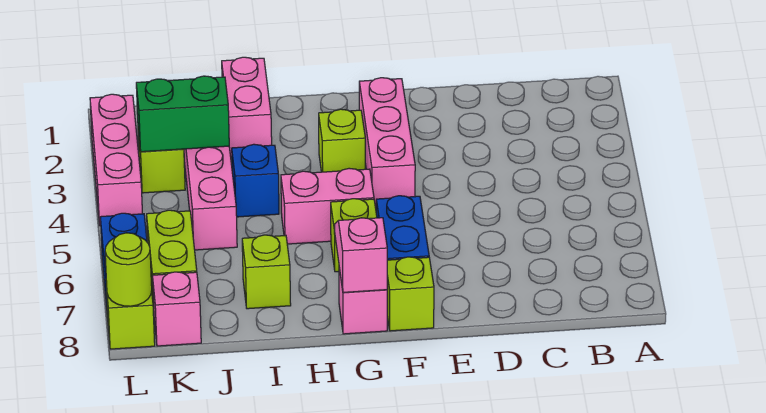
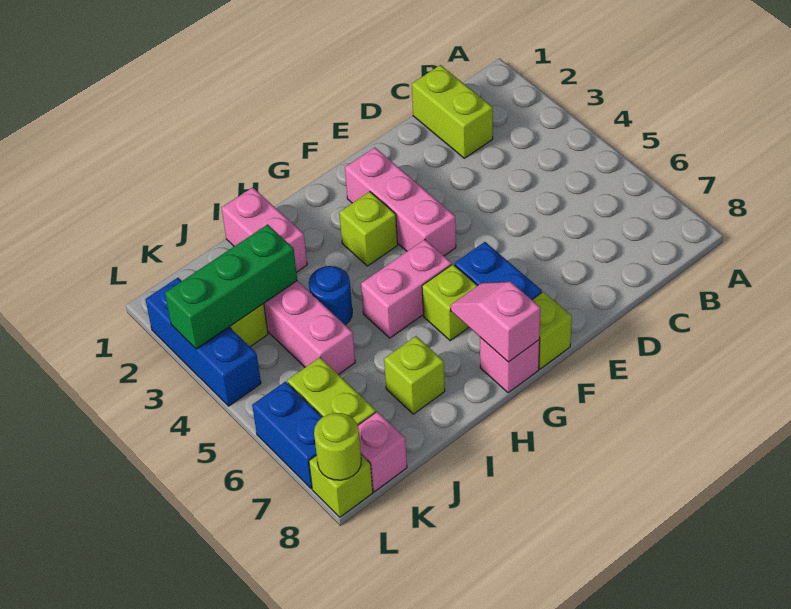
none -> lime 1x2 brick [412,65,493,158]
blue 1x1 brick [232,144,279,217] -> blue 1x1 round brick [309,266,352,325]
green 1x2 brick [136,76,229,152] -> green 1x3 brick [165,224,297,349]
pink 1x3 brick [90,94,142,226] -> blue 1x3 brick [145,278,261,406]

